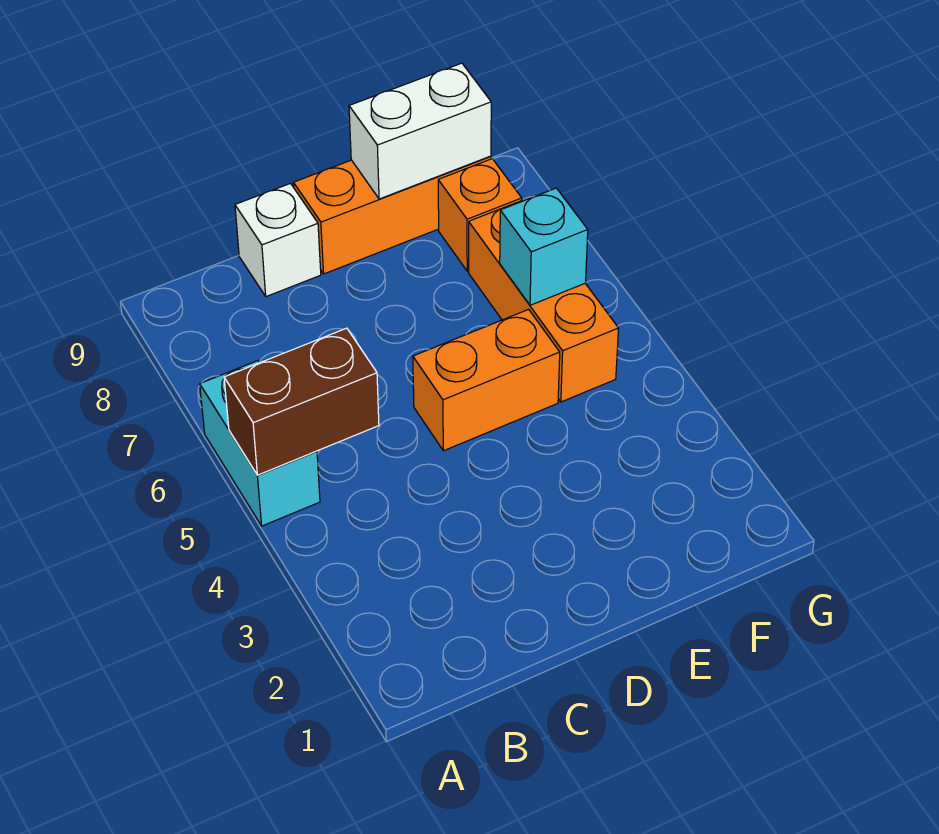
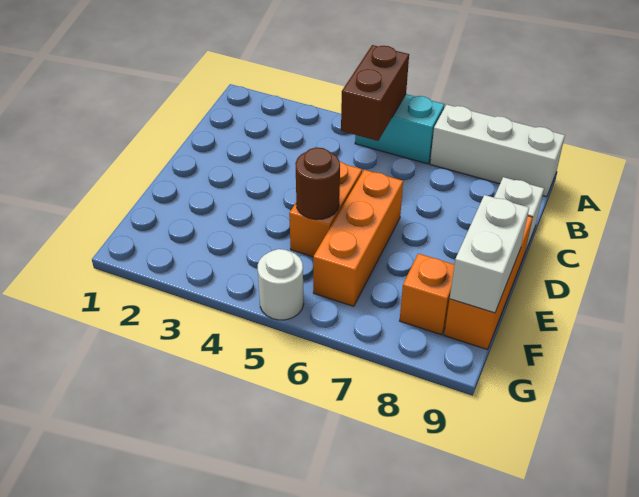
none -> white 1x3 brick [430,105,565,197]
none -> brown 1x1 round brick [295,147,340,220]
orange 1x3 brick [469,200,619,402] -> orange 1x3 brick turned to [313,170,403,306]
cyan 1x1 brick [500,188,588,305] -> none
none -> white 1x1 round brick [258,249,304,320]

